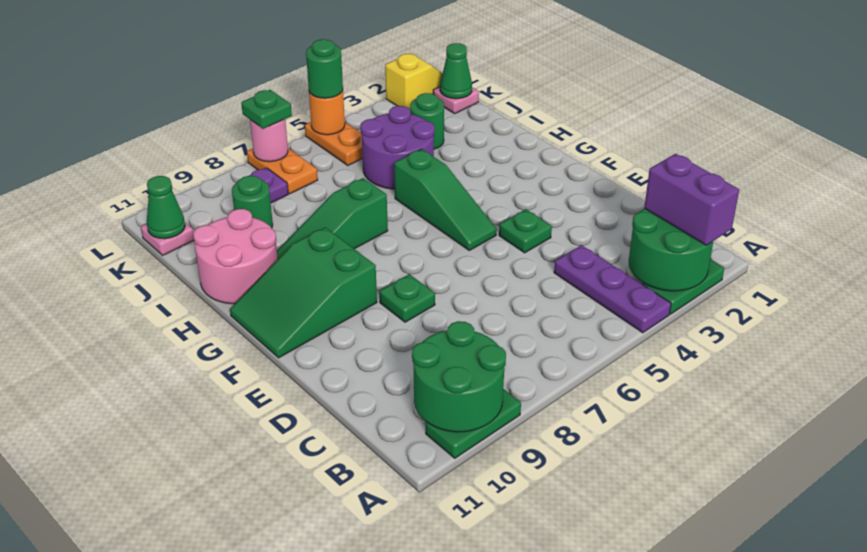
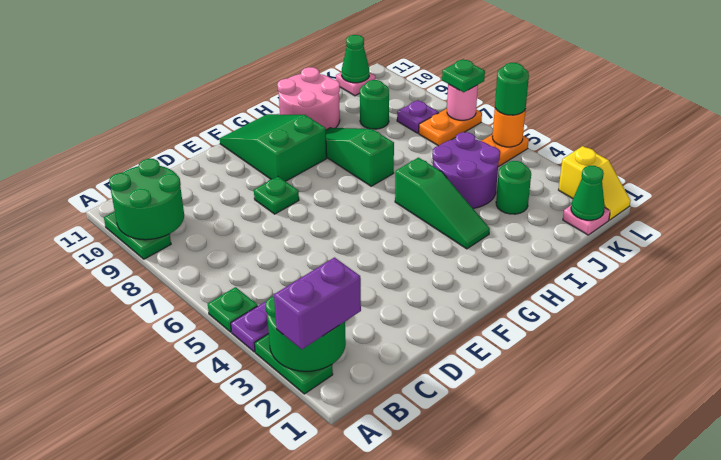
green 1x1 plate [499,209,552,253] -> green 1x1 plate moved to [208,287,258,332]
green 1x3 slope [394,149,497,250] -> green 1x3 slope turned to [395,158,490,249]

